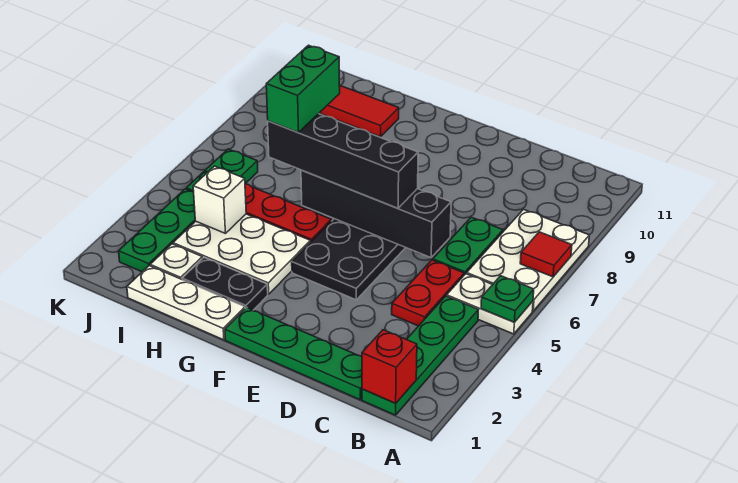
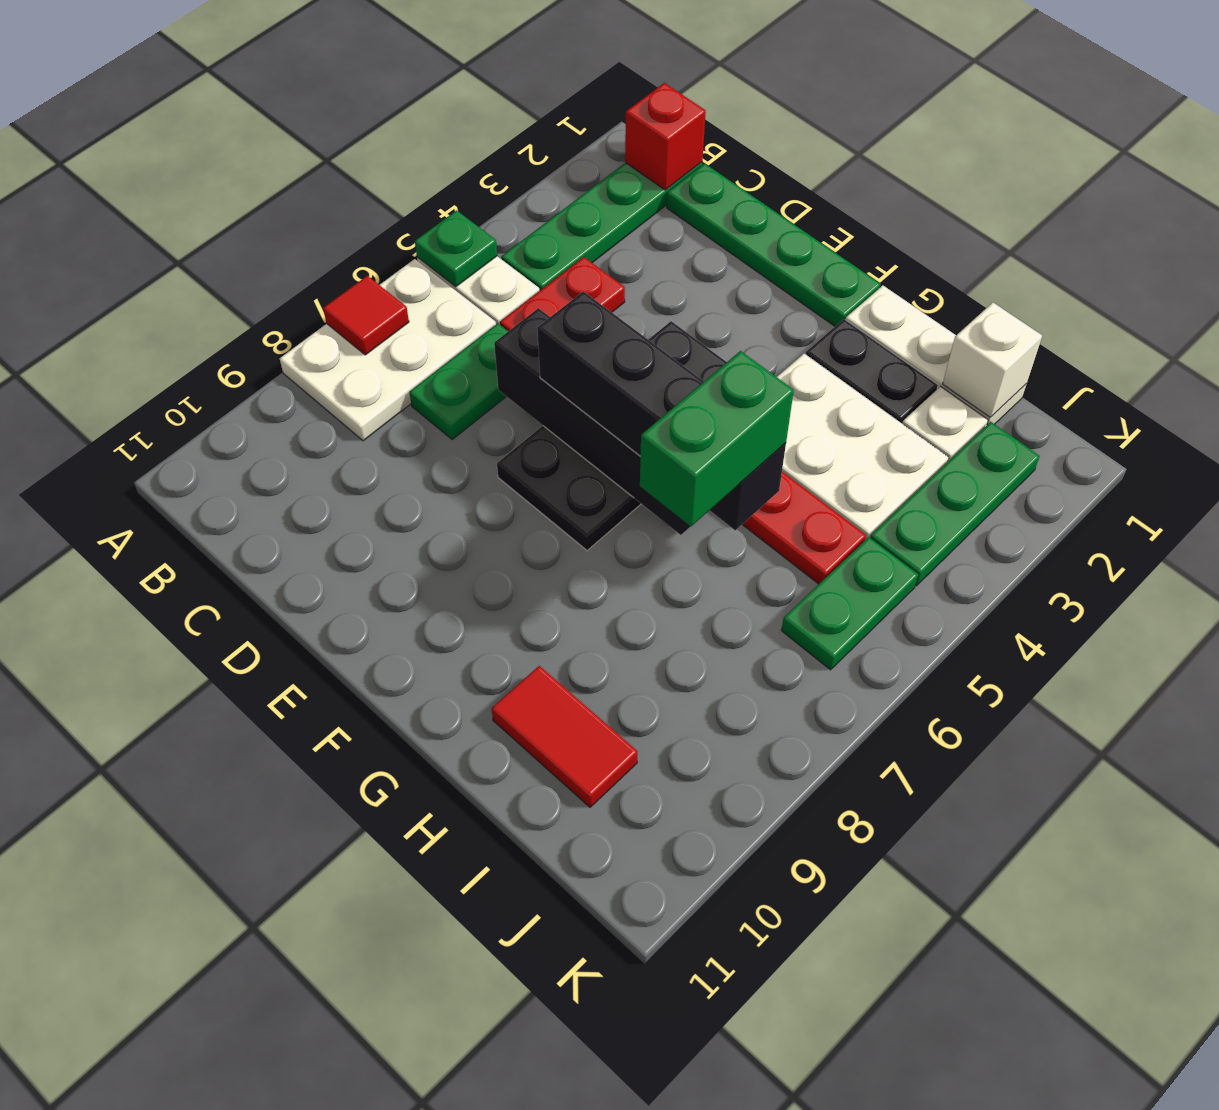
white 1x1 brick [193,166,246,234] -> white 1x1 brick moved to [943,303,1042,417]

